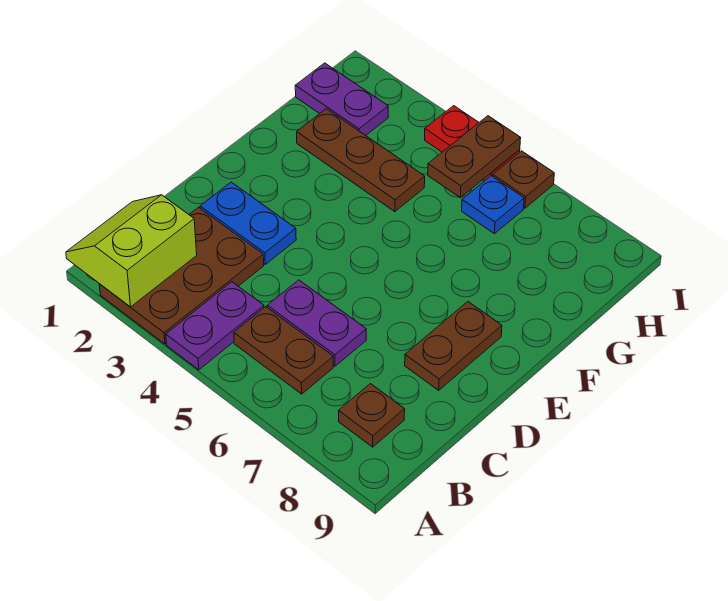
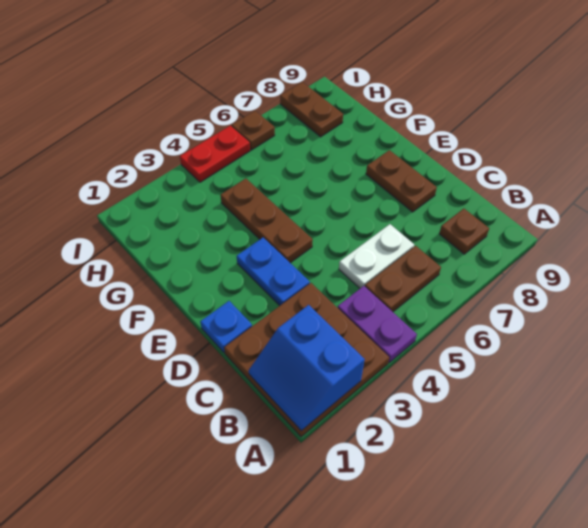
lime 2x2 slope [66,195,197,307] -> blue 2x2 slope [249,305,365,431]
brown 2x3 plate [99,207,264,344] -> brown 3x3 plate [224,283,389,437]
purple 1x2 plate [267,280,366,366] -> white 1x2 plate [339,224,414,288]
blue 1x2 plate [200,182,296,264] -> blue 1x2 plate turned to [237,238,310,306]
brown 1x3 plate [297,109,425,212] -> brown 1x3 plate turned to [220,178,313,263]
purple 1x2 plate [295,63,388,135] -> none
brown 1x2 plate [428,116,521,198] -> brown 1x2 plate moved to [280,82,343,137]
blue 1x1 plate [462,176,524,234] -> blue 1x1 plate moved to [200,301,252,353]

